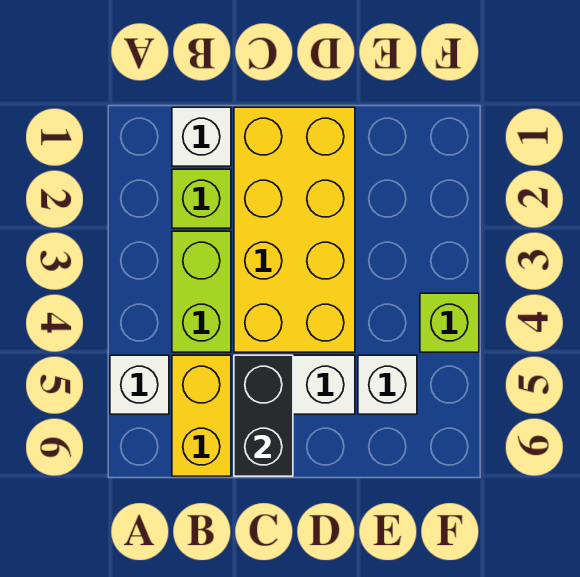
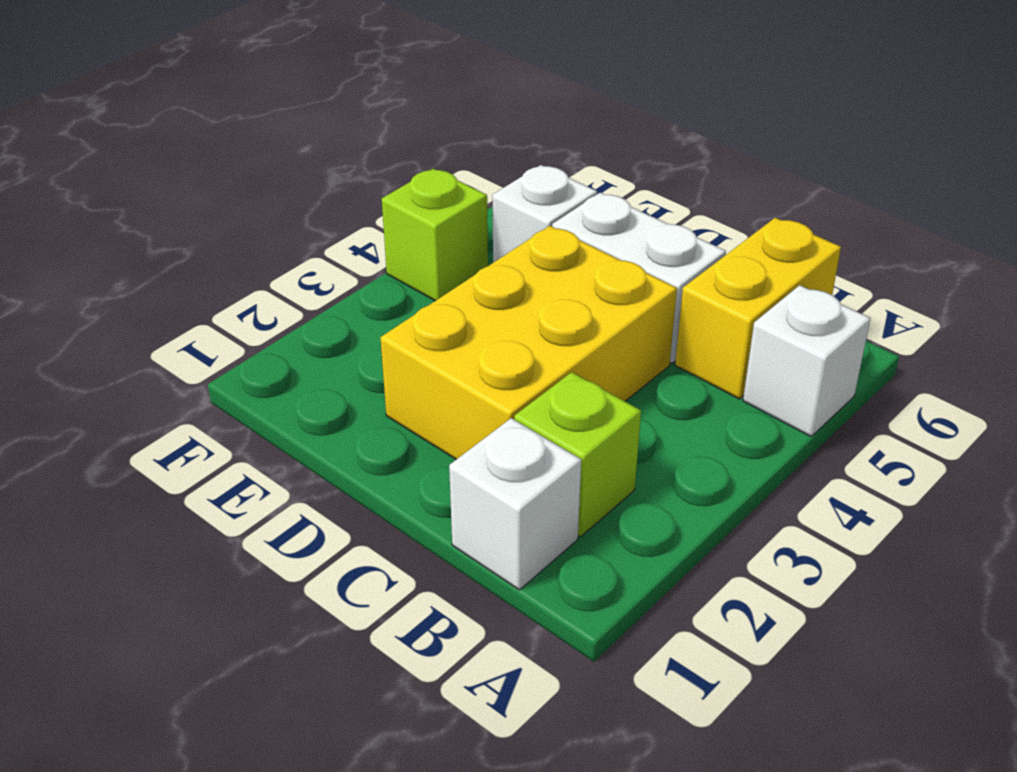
lime 1x2 brick [172,231,231,352] -> none
yellow 2x4 brick [234,107,355,352] -> yellow 2x3 brick [380,226,677,459]
black 1x2 brick [234,355,293,476] -> none

